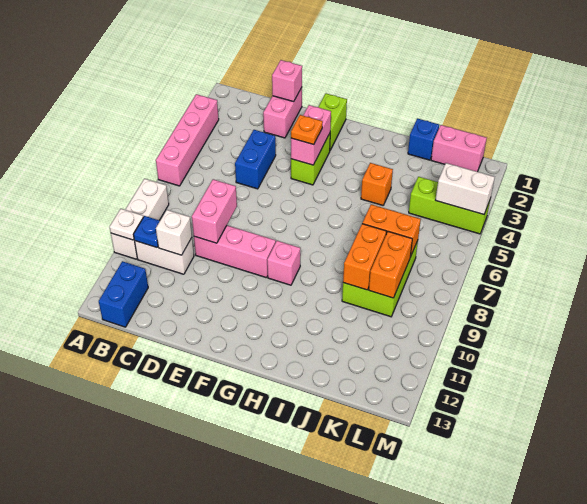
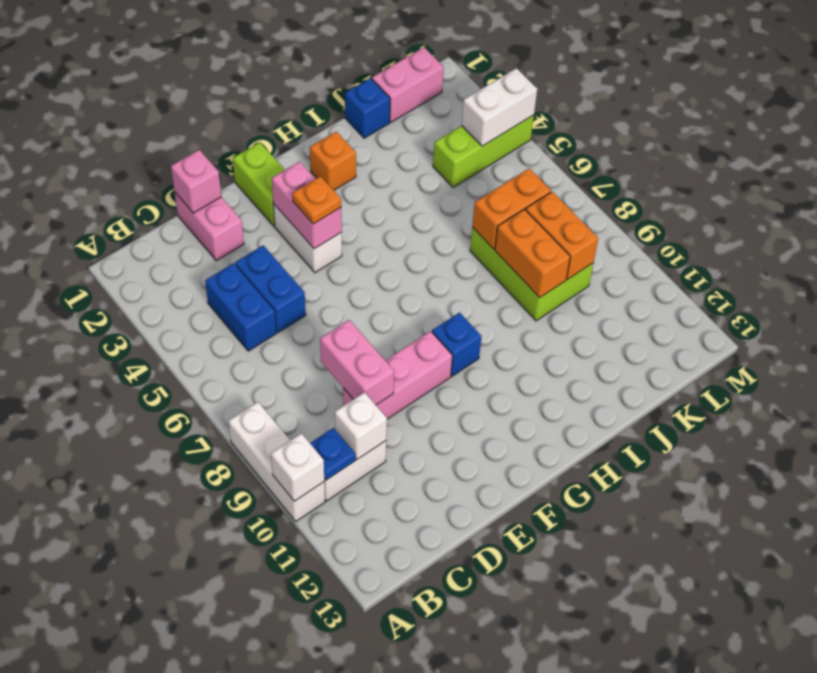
pink 1x4 brick [156,94,219,186] -> none
white 1x1 plate [110,209,143,240] -> white 1x1 brick [271,433,324,501]
blue 1x2 brick [99,261,148,327] -> blue 1x2 brick moved to [205,263,276,351]
lime 1x2 brick [291,134,330,185] -> white 1x2 brick [273,204,342,273]
pink 1x1 brick [267,241,300,285] -> blue 1x1 brick [432,313,481,376]
orange 1x1 brick [361,163,393,205] -> orange 1x1 brick moved to [310,132,356,190]

